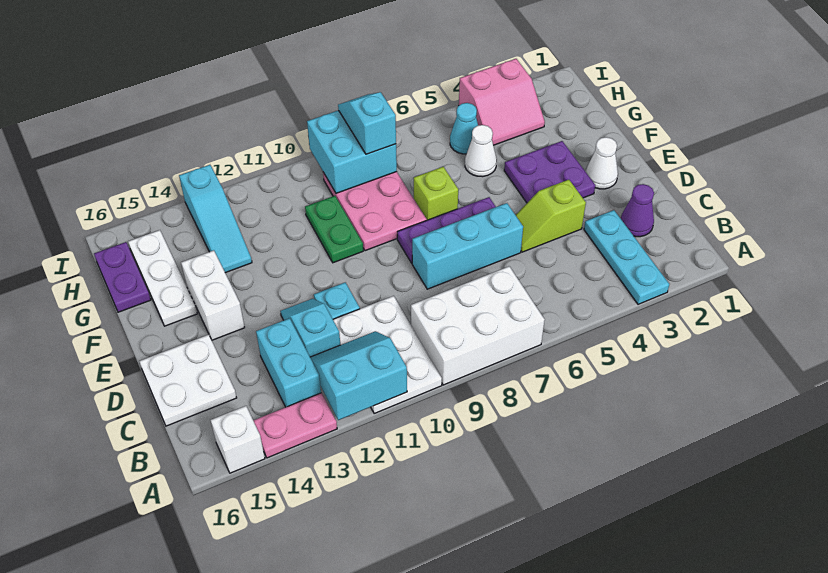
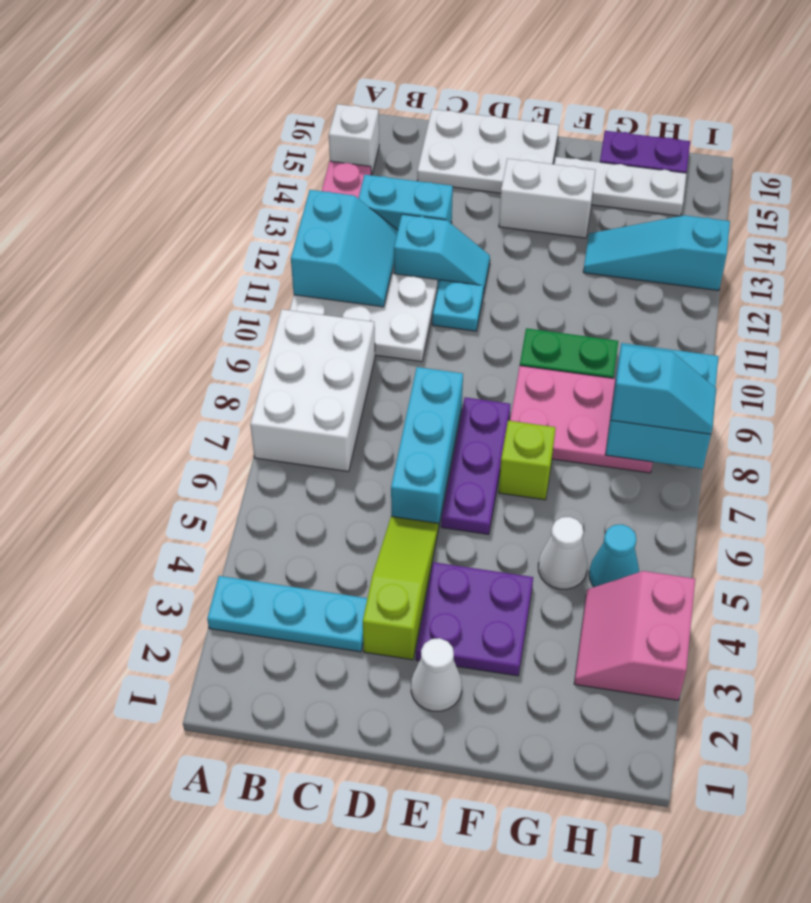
purple 1x1 cone [621,184,654,237] -> none
white 2x2 plate [139,335,237,426] -> white 2x3 plate [417,109,559,193]
lime 1x2 slope [516,180,586,252] -> lime 1x3 slope [363,516,439,660]

